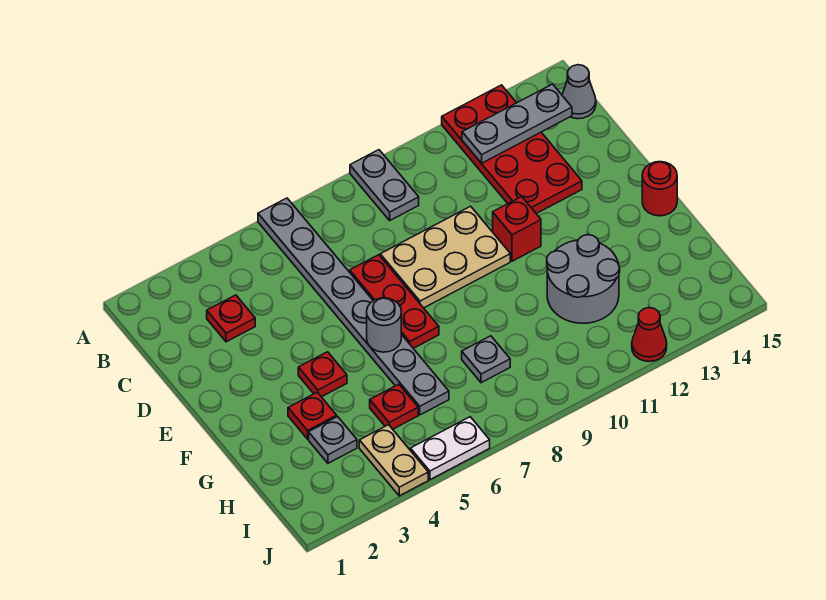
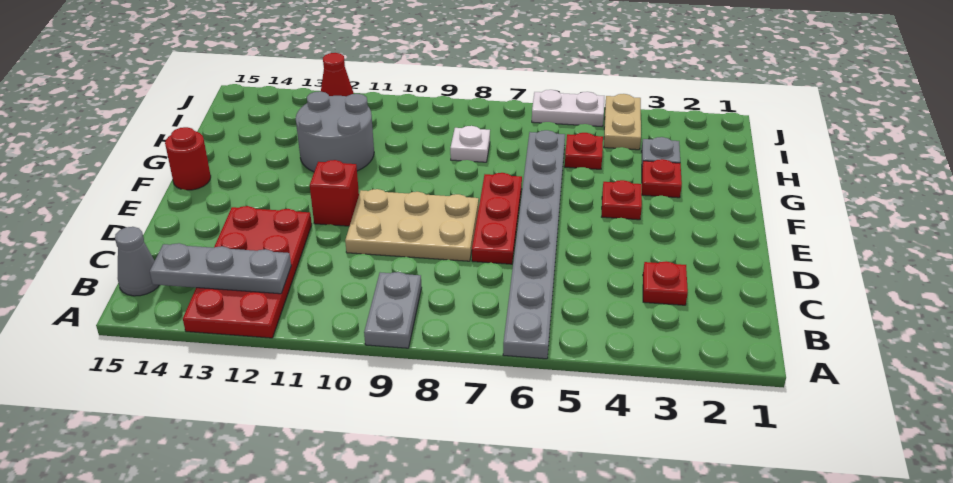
grey 1x1 round brick [367,298,401,352] -> none
grey 1x1 plate [462,336,510,383] -> white 1x1 plate [450,126,490,162]

